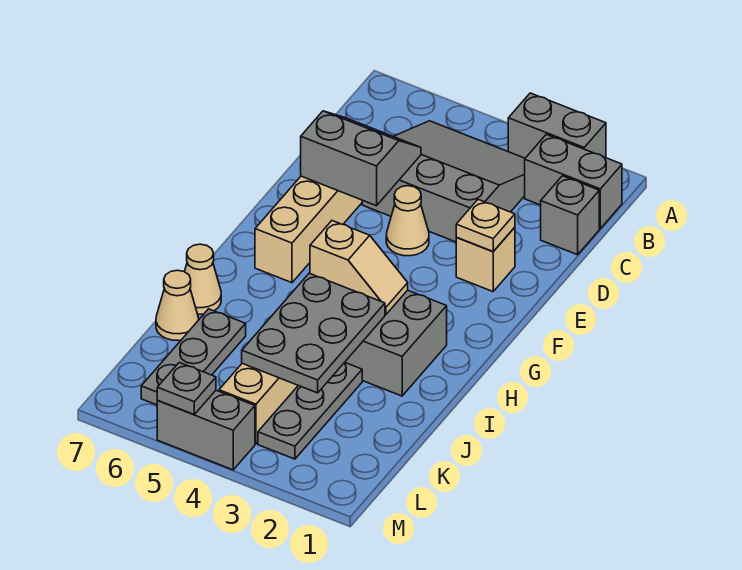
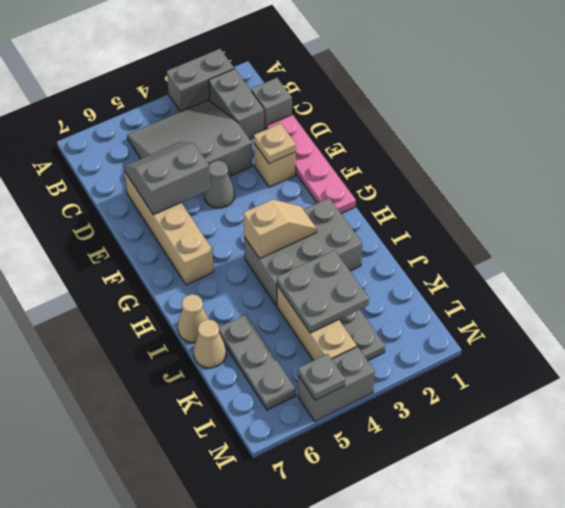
grey 1x2 brick [525,134,622,228] -> grey 1x2 brick turned to [209,69,265,139]
none -> pink 1x4 plate [267,115,356,214]
tan 1x1 cone [386,186,429,256] -> grey 1x1 cone [204,161,234,208]
grey 2x3 plate [242,273,385,393] -> grey 2x2 plate [277,250,369,333]

